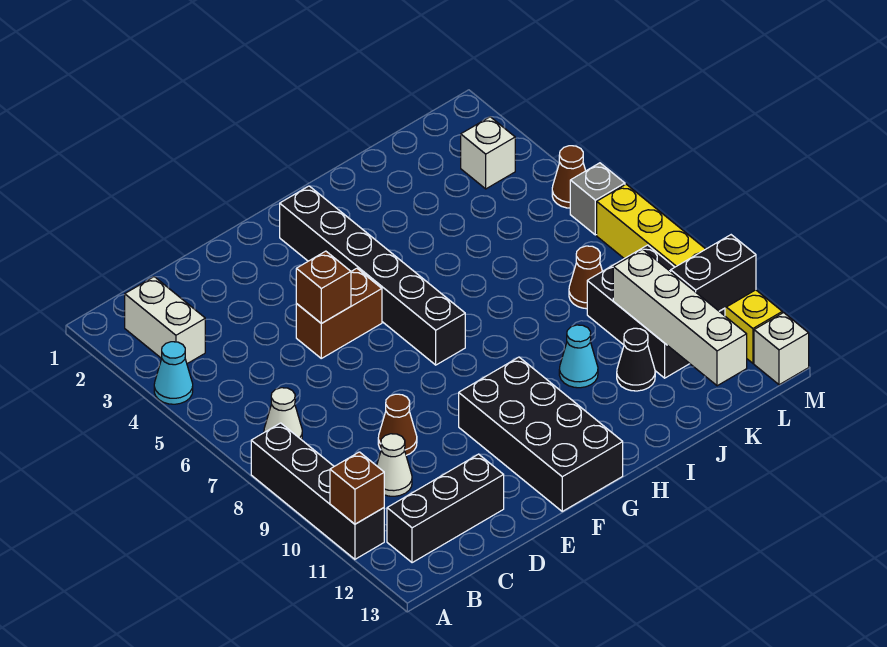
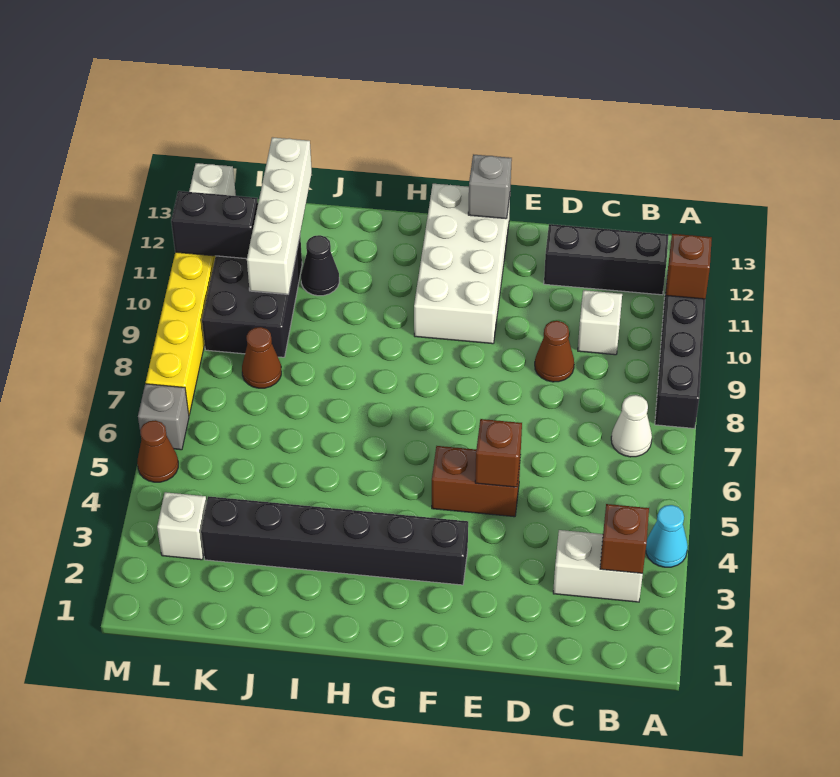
white 1x2 brick [125,277,205,364] -> white 1x2 brick turned to [553,530,643,602]
none -> brown 1x1 brick [600,504,649,574]
white 1x1 cone [377,434,412,496] -> white 1x1 brick [578,290,622,355]
black 2x4 brick [459,357,623,511] -> white 2x4 brick [414,184,510,344]
none -> grey 1x1 brick [468,154,512,219]
black 1x6 brick [280,186,465,365] -> black 1x6 brick turned to [201,496,468,585]
cyan 1x1 cone [559,325,598,388] -> none

